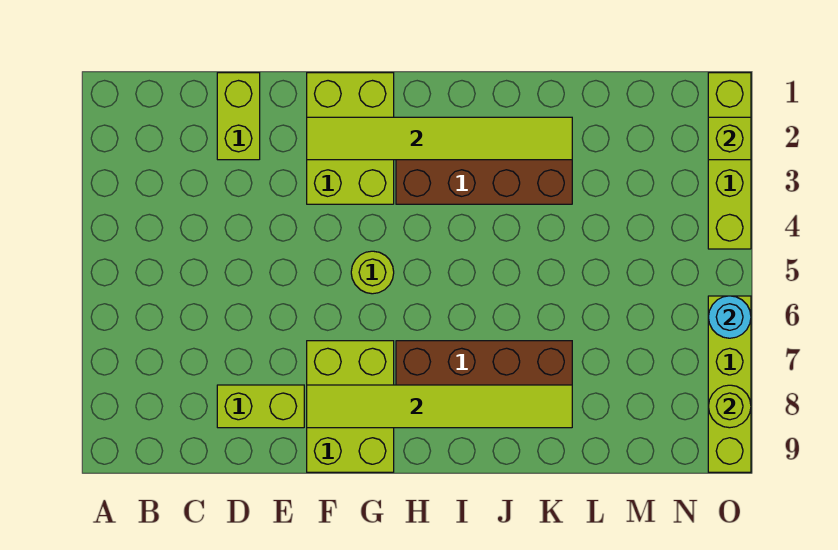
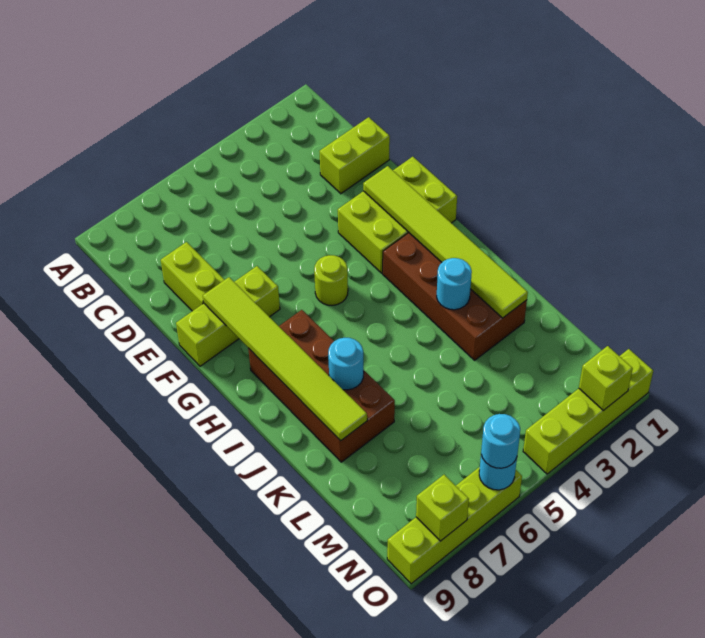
lime 2x3 brick [307,341,394,472] -> lime 1x3 brick [176,266,280,366]
none -> cyan 1x1 round brick [437,258,472,310]
none -> cyan 1x1 round brick [328,338,364,390]
none -> cyan 1x1 round brick [481,414,520,468]
lime 1x1 round brick [708,385,751,428] -> lime 1x1 brick [416,475,469,541]

